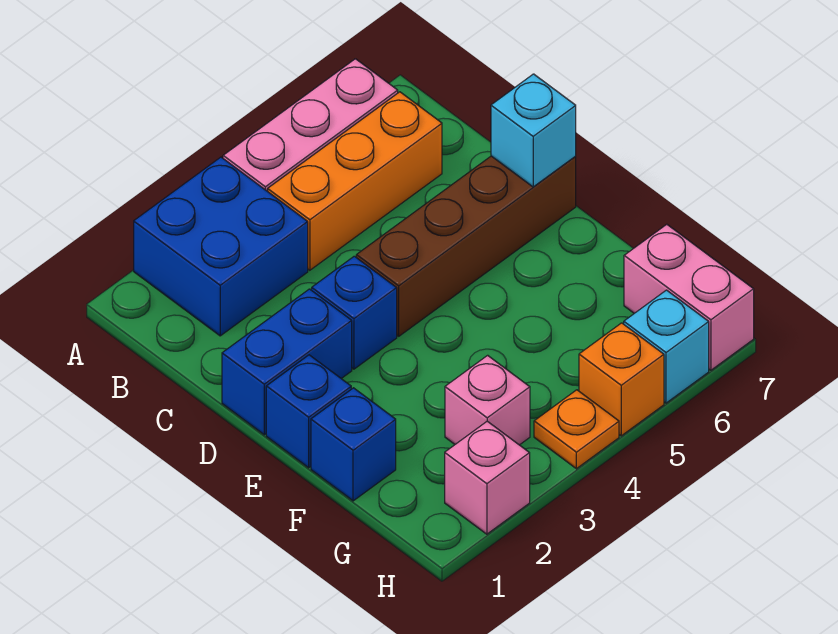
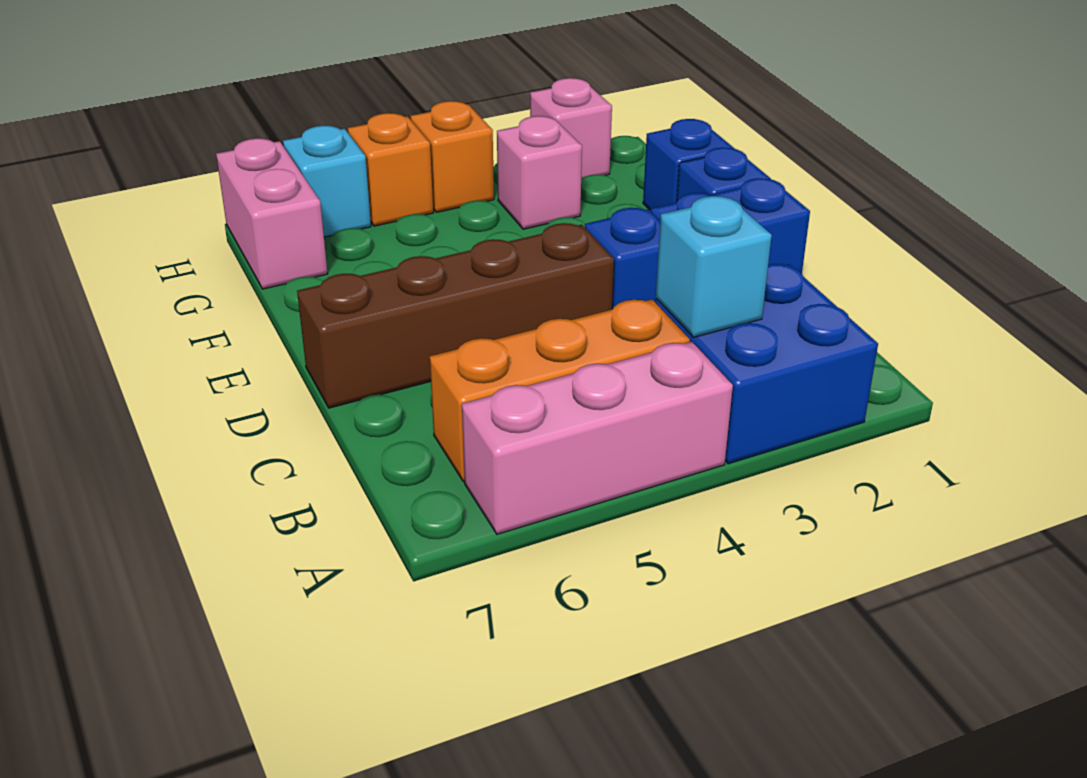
cyan 1x1 brick [491,74,576,187] -> cyan 1x1 brick moved to [656,196,772,337]
orange 1x1 plate [534,390,619,469] -> orange 1x1 brick [410,101,494,212]

